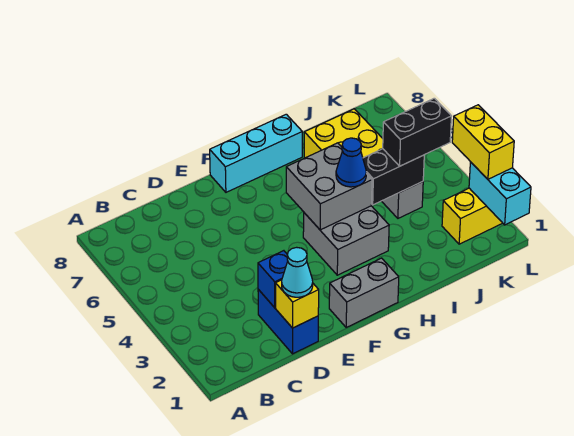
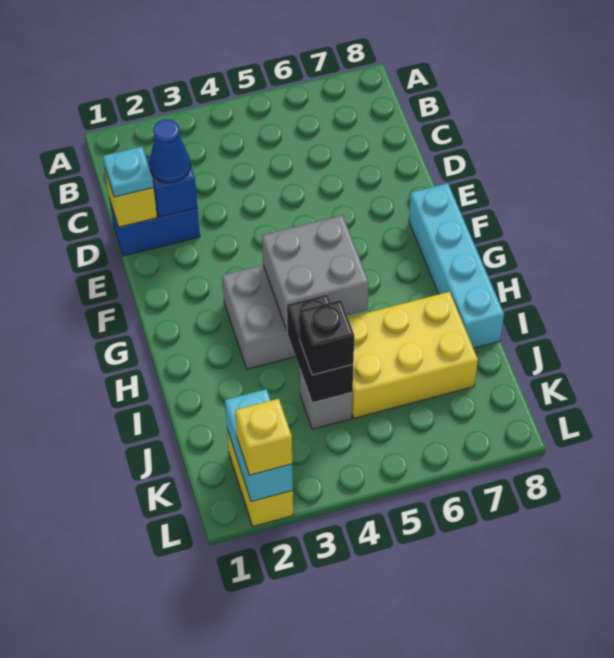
cyan 1x1 cone [282,247,313,297] -> cyan 1x1 plate [103,147,154,197]
grey 1x2 brick [329,258,399,327] -> none
cyan 1x3 brick [210,114,302,192] -> cyan 1x4 brick [409,183,504,348]
blue 1x1 cone [336,138,366,187] -> blue 1x1 cone moved to [149,120,190,183]
black 1x2 brick [383,98,452,166] -> black 1x1 brick [299,300,354,375]
cyan 1x2 brick [469,162,531,225] -> cyan 1x2 brick turned to [225,389,293,502]
yellow 1x2 brick [452,105,514,179] -> yellow 1x1 brick [235,399,292,475]

